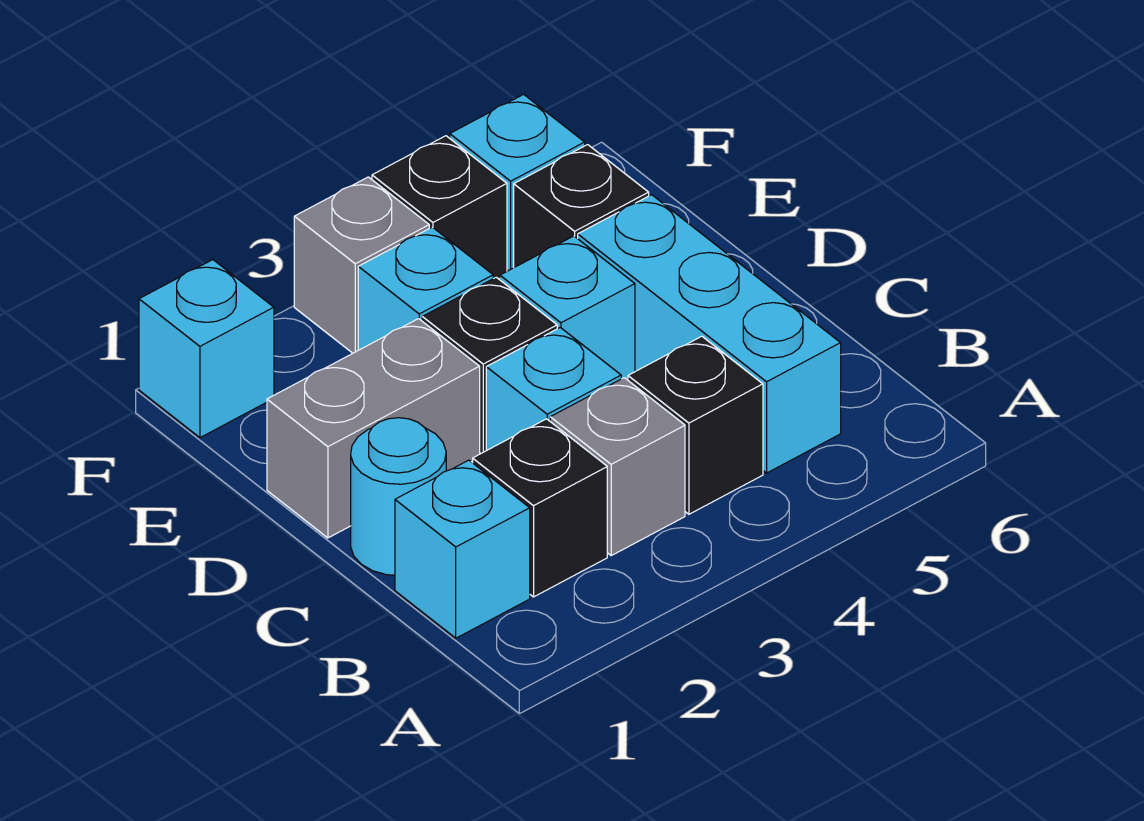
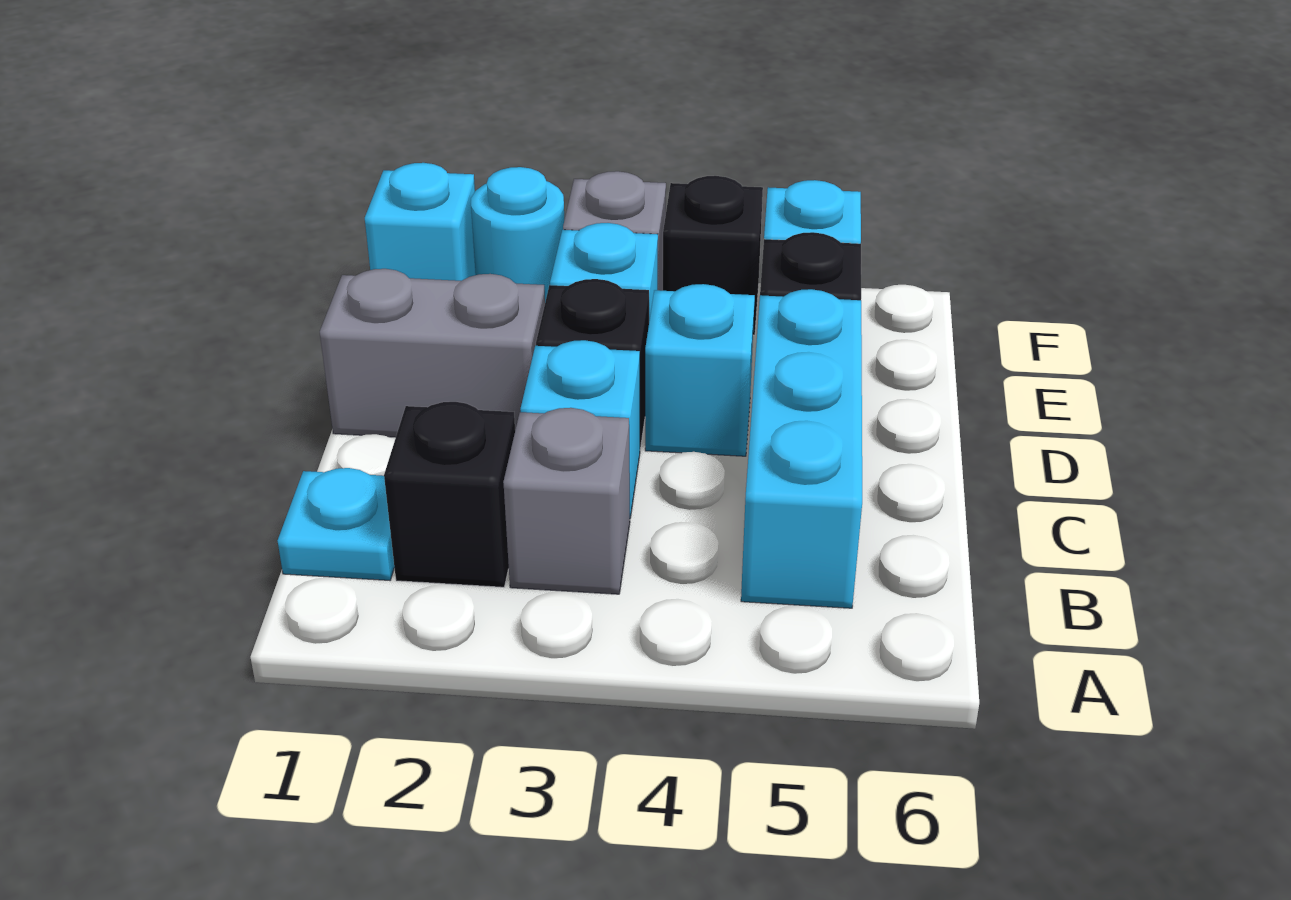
cyan 1x1 brick [395,460,530,638] -> cyan 1x1 plate [278,468,394,580]
black 1x1 brick [628,336,763,514] -> none
cyan 1x1 round brick [351,418,446,575] -> cyan 1x1 round brick moved to [471,167,564,301]

